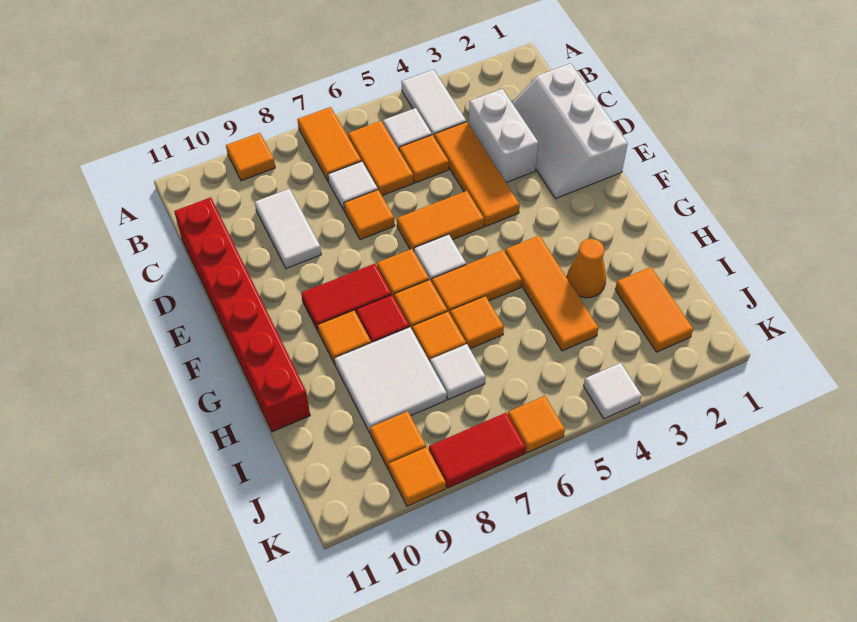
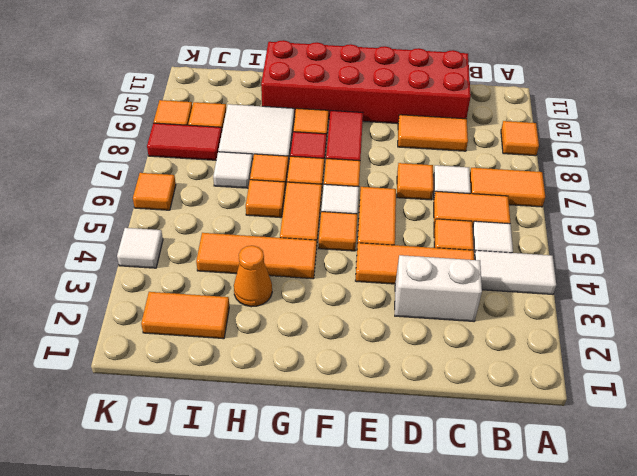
white 2x3 slope [512,63,628,199] -> none
white 1x2 tile [255,189,321,269] -> orange 1x2 tile [398,115,468,151]
red 1x6 brick [174,197,310,432] -> red 2x6 brick [261,40,471,124]
none -> orange 1x1 tile [319,212,357,251]
red 1x2 tile [429,413,526,488] -> red 1x2 tile turned to [147,123,222,160]

